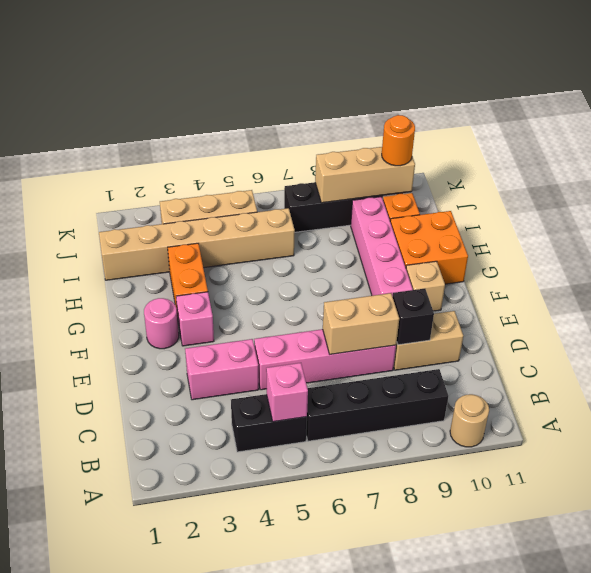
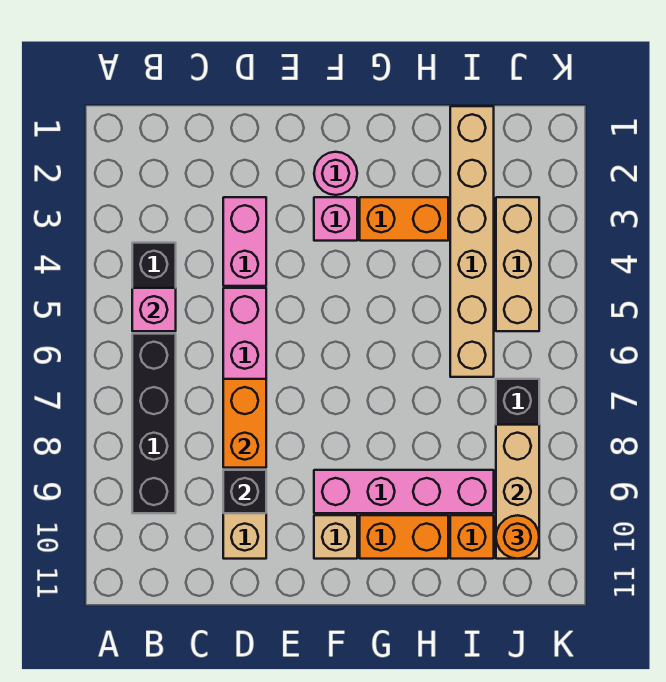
tan 1x1 round brick [450,394,489,447] -> none
tan 1x2 brick [323,293,399,355] -> orange 1x2 brick [223,379,266,468]
orange 2x2 brick [390,211,468,284] -> orange 1x2 brick [360,515,448,559]

